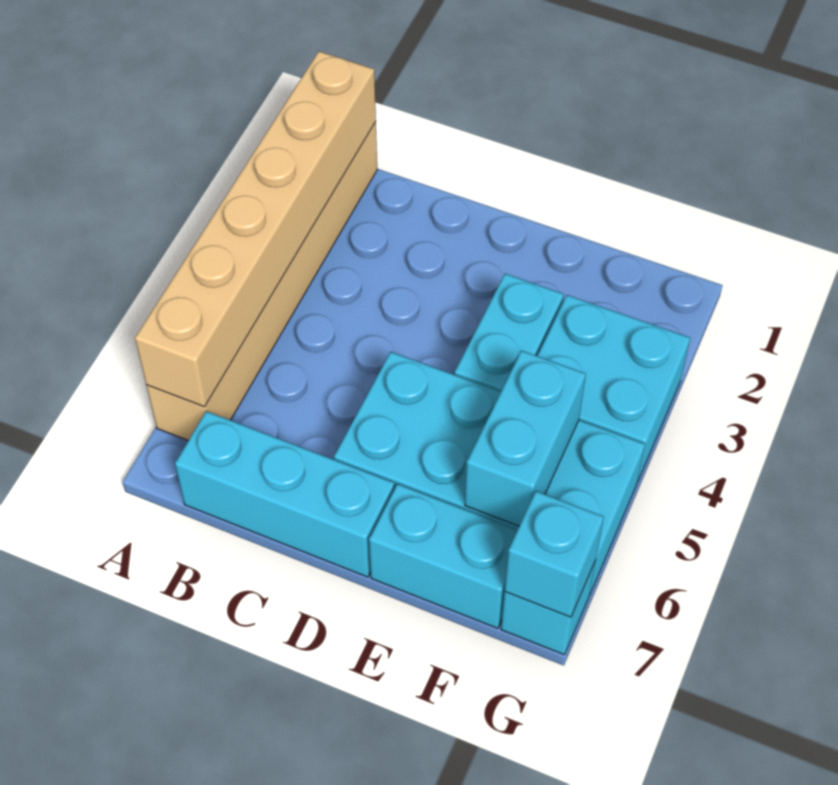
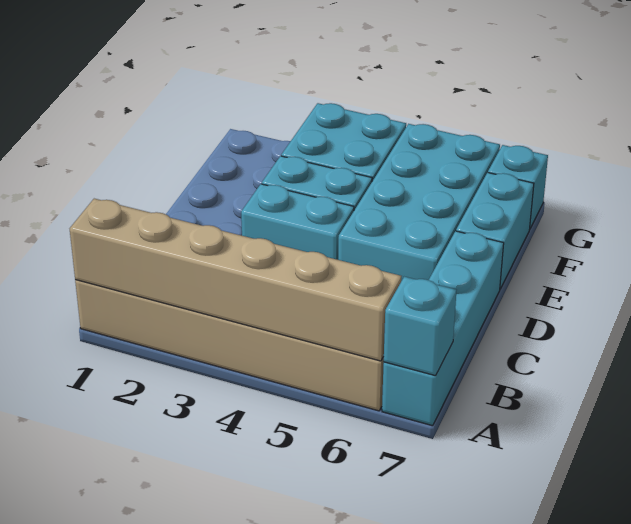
cyan 1x3 brick [175,411,394,577] -> cyan 1x4 brick [382,231,504,426]
cyan 1x2 brick [465,351,586,526] -> cyan 1x2 brick moved to [241,184,354,260]
cyan 1x1 brick [505,491,604,617] -> cyan 1x1 brick moved to [384,277,456,376]

